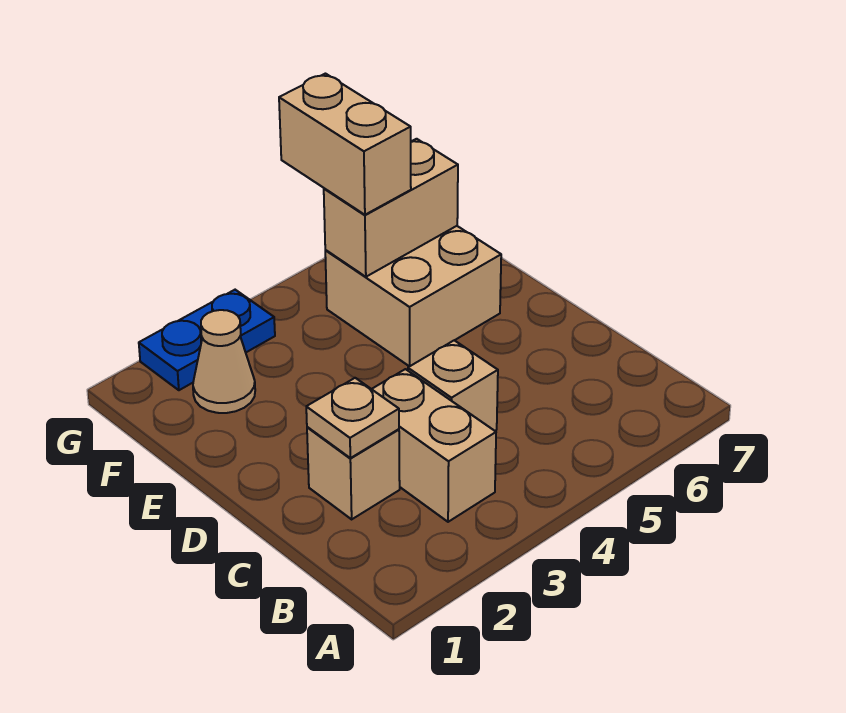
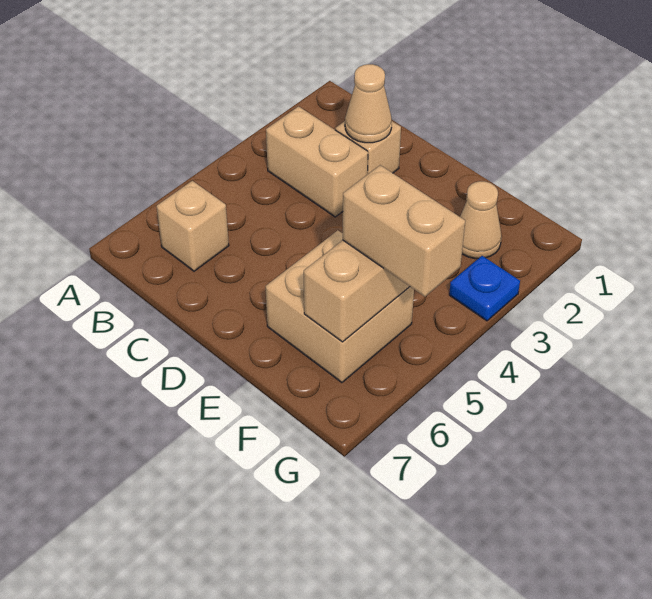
tan 1x1 plate [306,378,399,458] -> tan 1x1 cone [345,64,392,143]
tan 1x1 brick [408,340,498,431] -> tan 1x1 brick moved to [156,181,229,271]
blue 1x2 plate [139,290,275,390] -> blue 1x1 plate [449,256,520,321]

